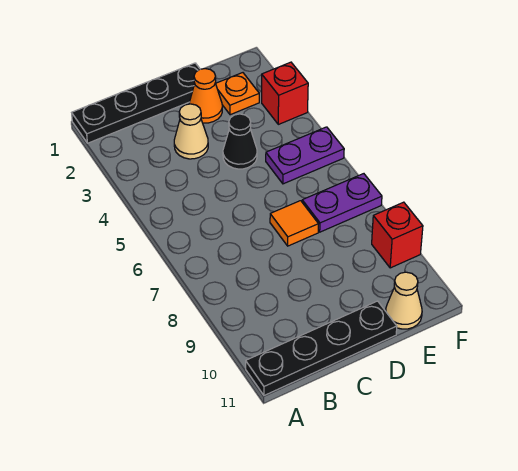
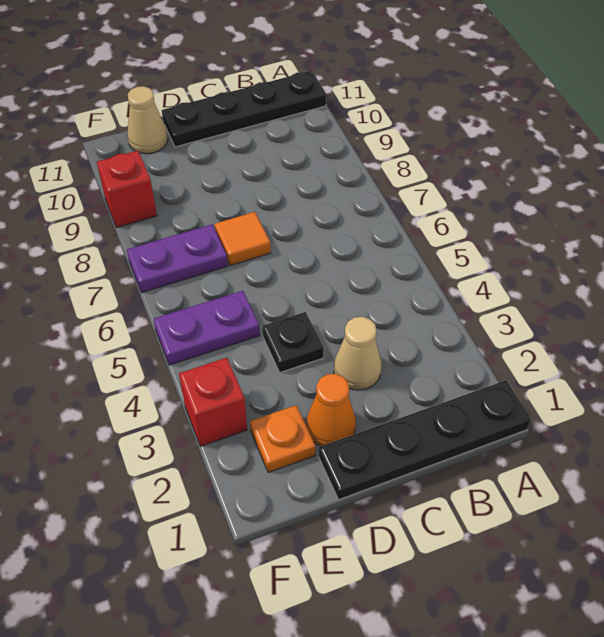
black 1x1 cone [223,114,257,169] -> black 1x1 plate [262,312,324,372]

